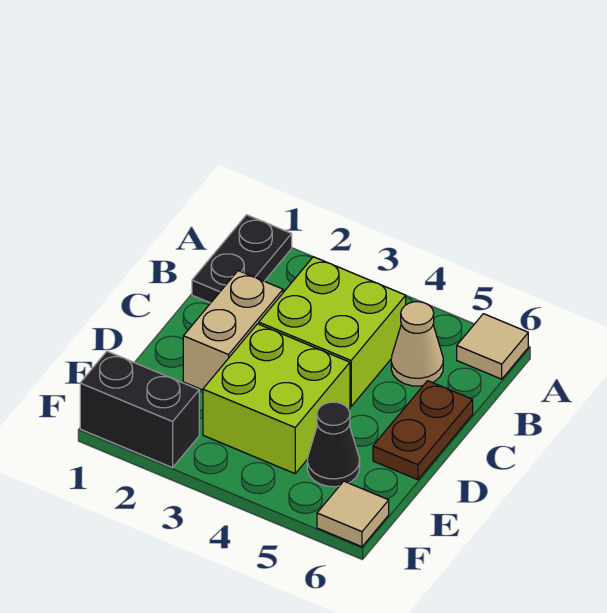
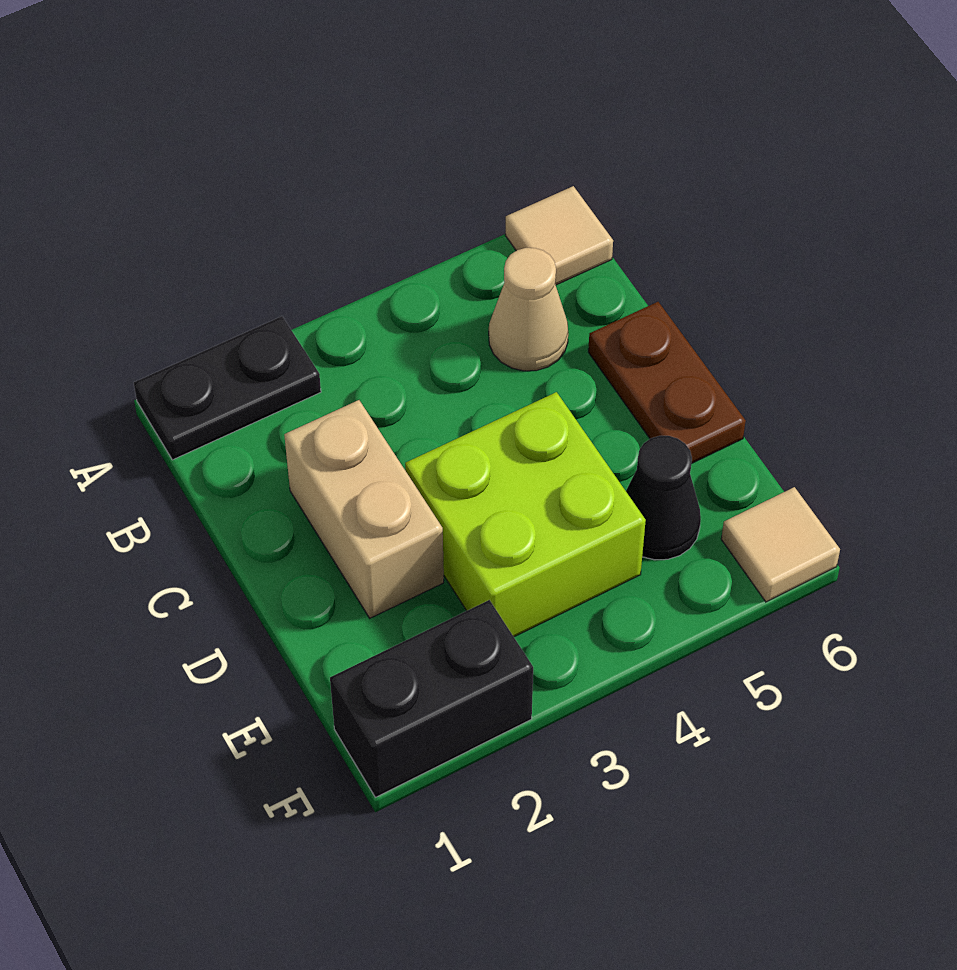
black 1x2 plate [192,215,292,303] -> black 1x2 plate turned to [134,316,321,460]
lime 2x2 brick [259,257,406,407] -> none

